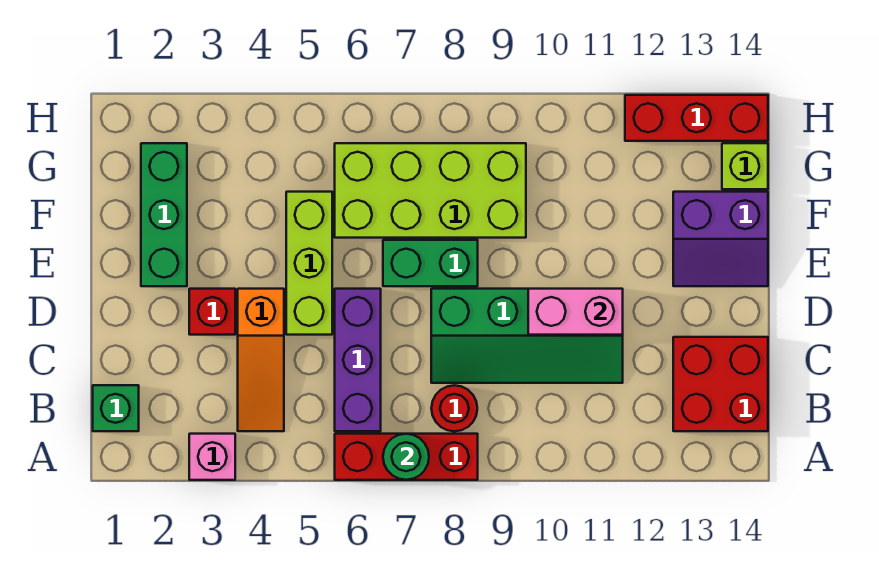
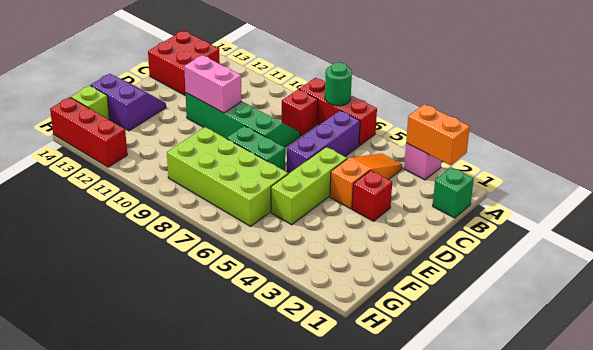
none -> orange 1x2 brick [406,104,470,165]
red 1x1 round brick [431,385,477,431] -> red 1x1 brick [281,89,318,136]
green 1x3 brick [141,143,187,286] -> none

